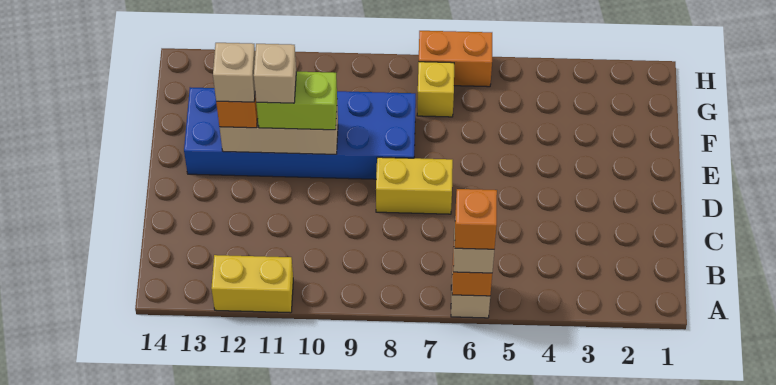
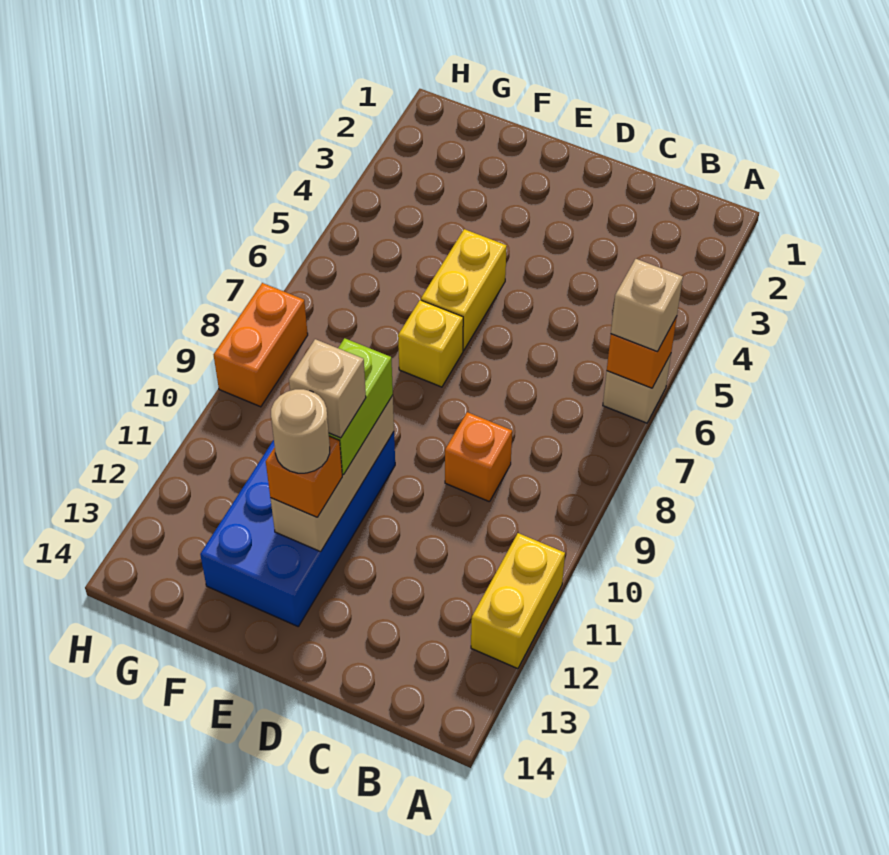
orange 1x1 brick [455,189,497,249] -> orange 1x1 brick moved to [445,412,512,502]
yellow 1x2 brick [376,157,453,214] -> yellow 1x2 brick moved to [421,229,507,350]
blue 2x6 brick [184,87,416,179] -> blue 2x4 brick [200,432,395,626]
tan 1x1 brick [213,43,255,102] -> tan 1x1 round brick [271,389,330,473]
yellow 1x1 brick [417,62,454,117] -> yellow 1x1 brick moved to [398,300,463,387]
orange 1x2 brick [419,31,492,87] -> orange 1x2 brick moved to [214,283,308,407]

